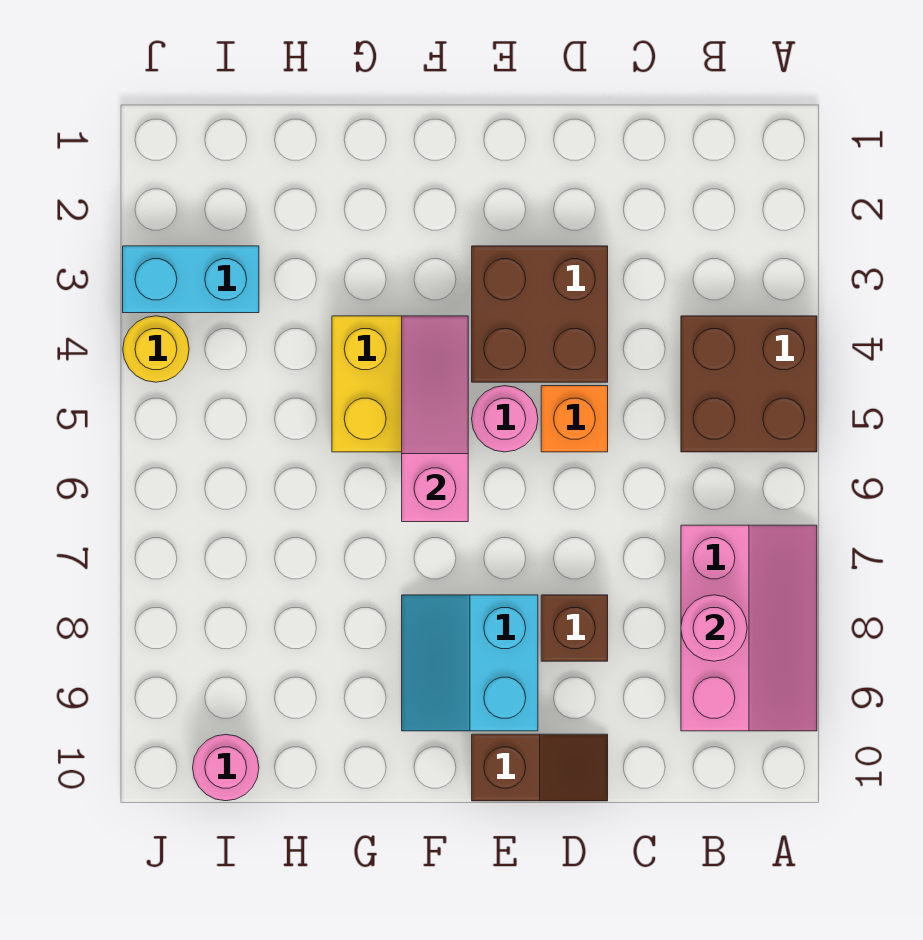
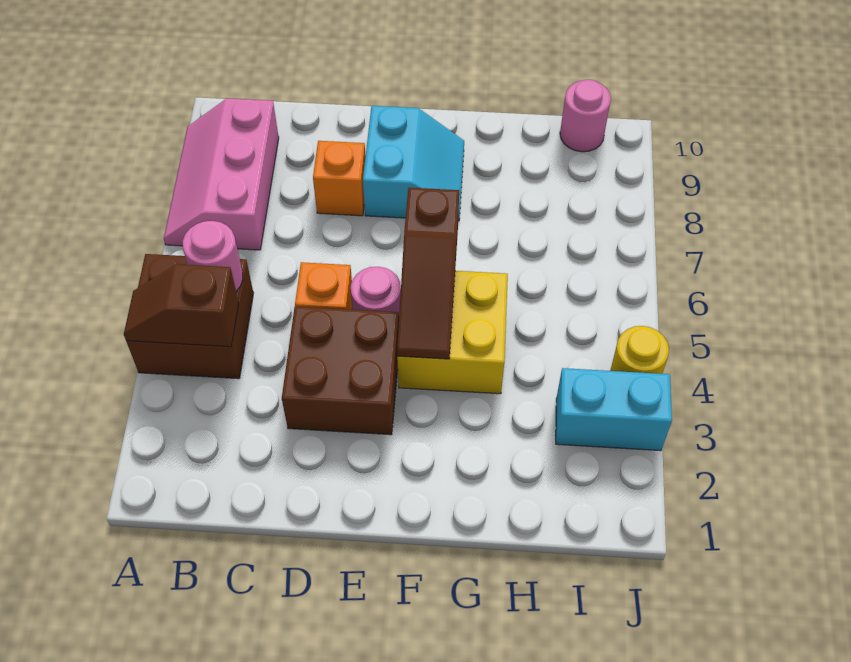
pink 1x1 round brick [681,595,747,661] -> pink 1x1 round brick moved to [183,221,243,291]
brown 1x1 brick [541,595,608,661] -> orange 1x1 brick [313,141,366,216]
brown 1x2 slope [472,734,608,801] -> brown 1x2 slope moved to [124,264,239,347]
pink 1x3 slope [402,316,468,522] -> brown 1x3 slope [397,188,459,359]

